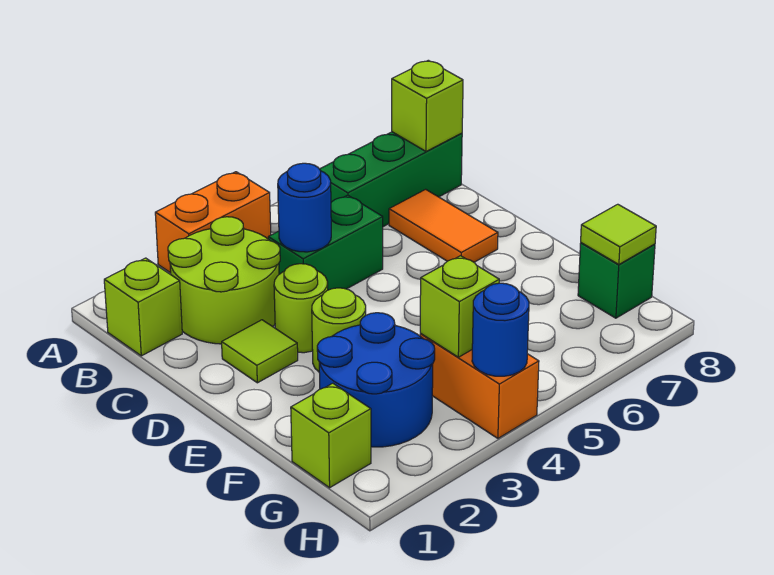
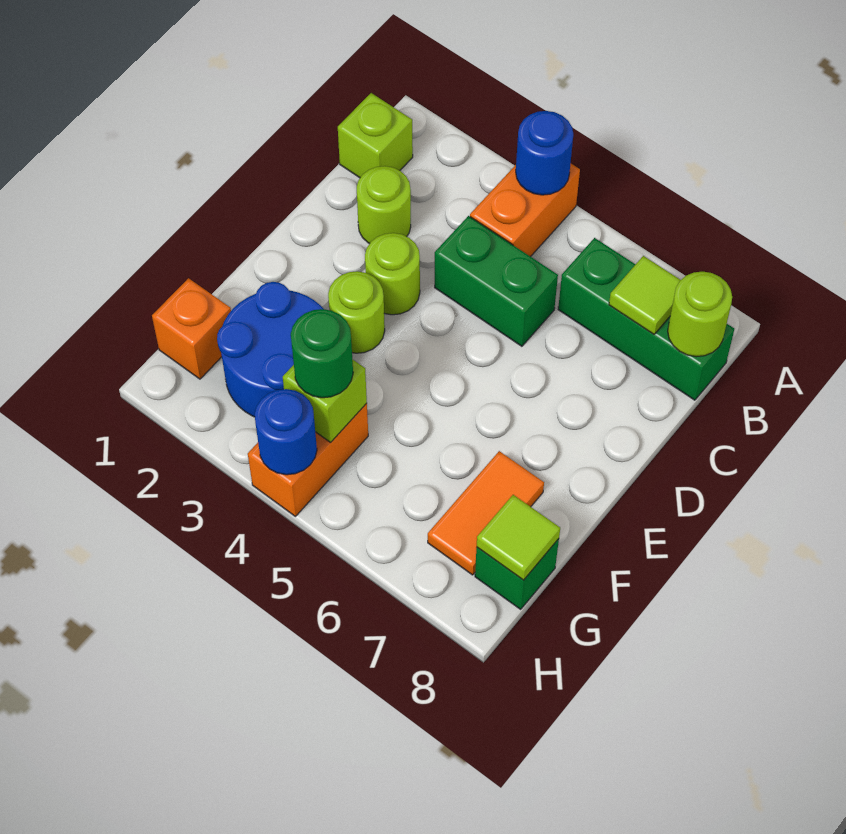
orange 1x2 brick [155,172,271,273] -> orange 1x2 brick turned to [470,163,580,257]
lime 2x2 round brick [168,217,280,344] -> lime 1x1 round brick [357,166,411,244]
lime 1x1 brick [392,60,463,151] -> lime 1x1 round brick [668,272,732,357]
blue 1x1 round brick [278,163,331,252] -> blue 1x1 round brick moved to [516,111,573,195]
orange 1x2 tile [389,189,498,262] -> orange 1x2 tile moved to [428,451,544,575]
lime 1x1 tile [222,320,298,383] -> lime 1x1 tile moved to [609,256,680,334]
lime 1x1 brick [291,383,371,488] -> orange 1x1 brick [152,278,231,379]
none -> green 1x1 round brick [291,309,353,398]

